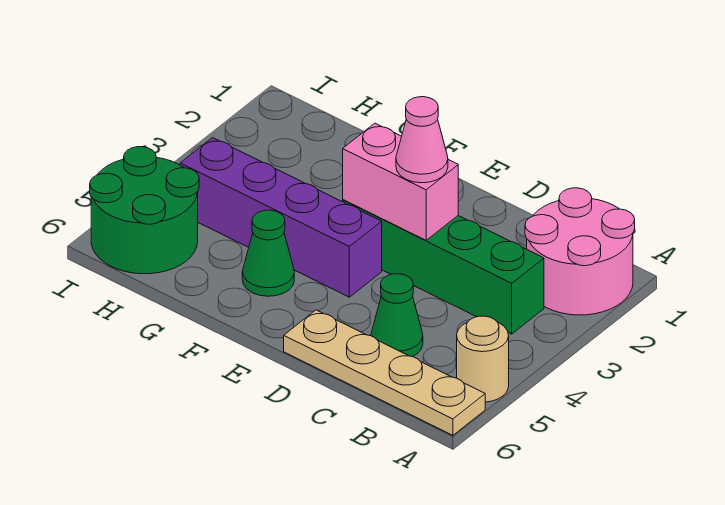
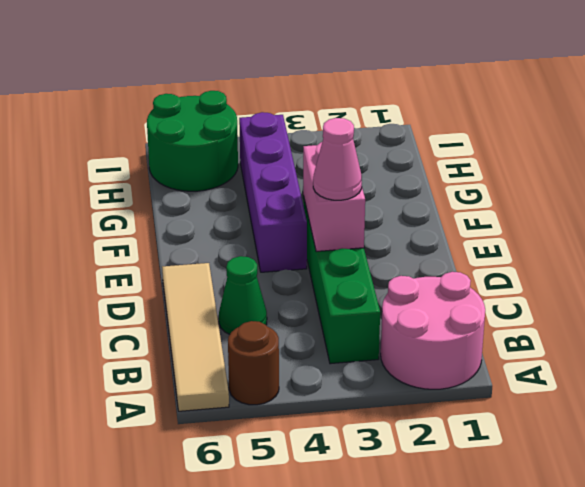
tan 1x1 round brick [457,316,509,402] -> brown 1x1 round brick [228,321,279,405]
tan 1x4 plate [284,310,485,435] -> tan 1x4 tile [162,263,229,411]
green 1x1 cone [242,210,294,296] -> none

